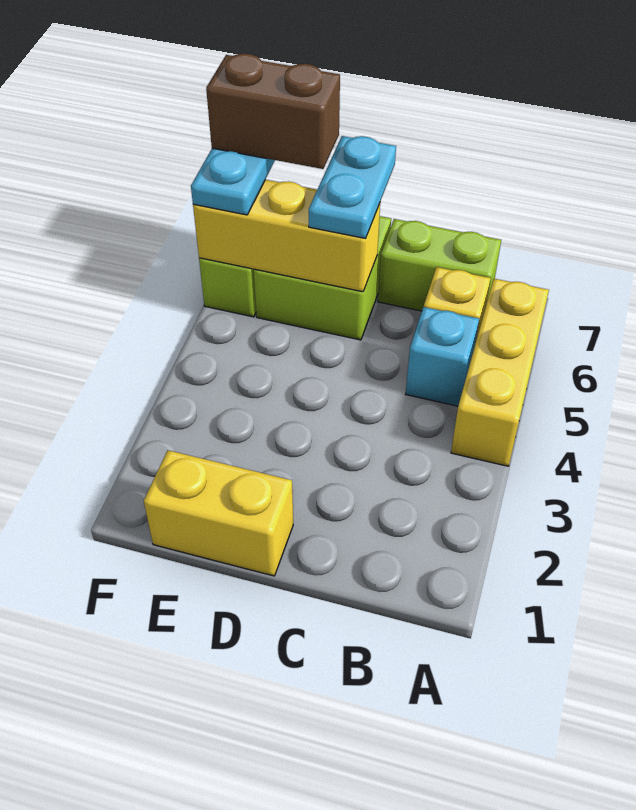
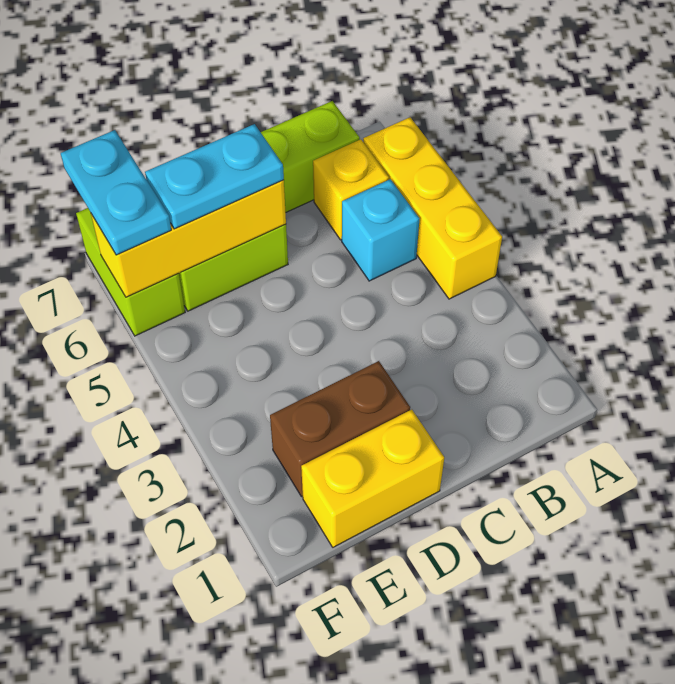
cyan 1x2 plate [309,136,396,238] -> cyan 1x2 plate turned to [145,124,284,229]
brown 1x2 brick [206,54,340,169] -> brown 1x2 brick moved to [270,361,410,497]

